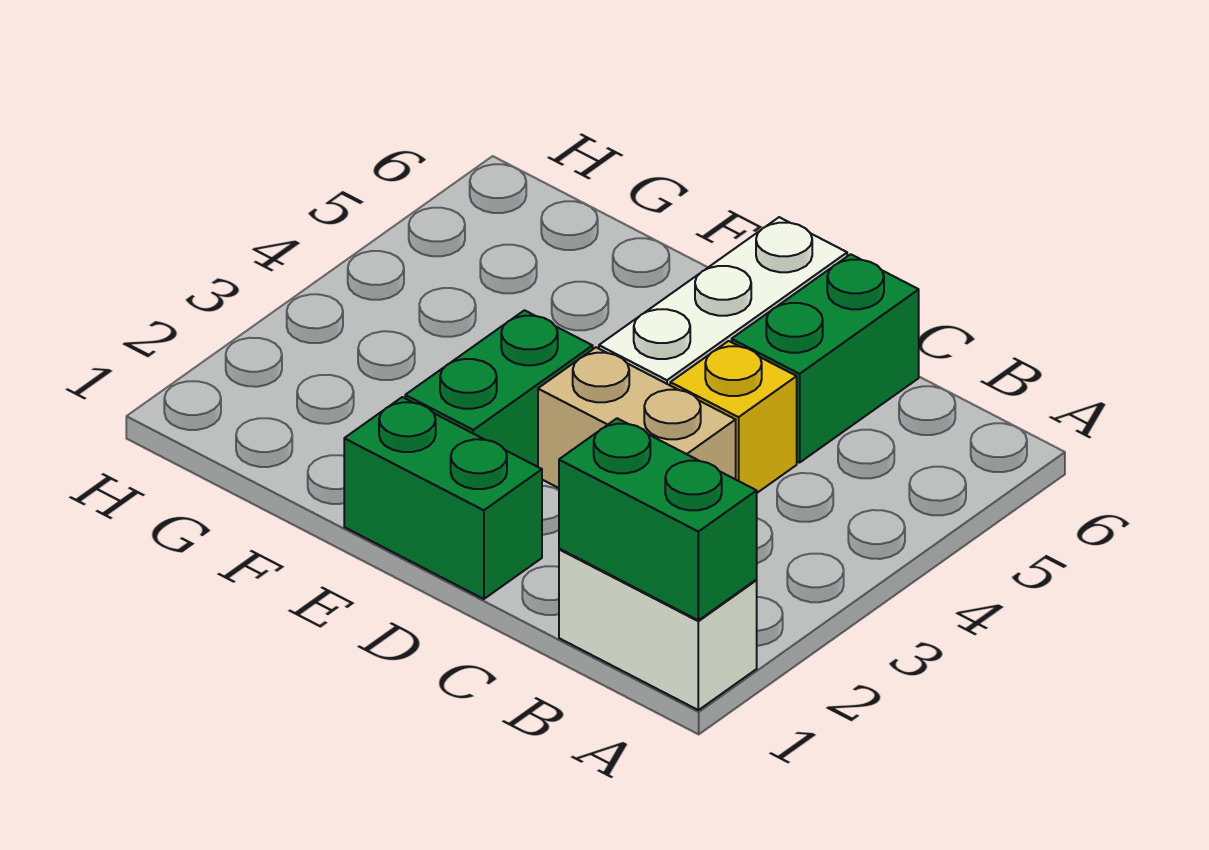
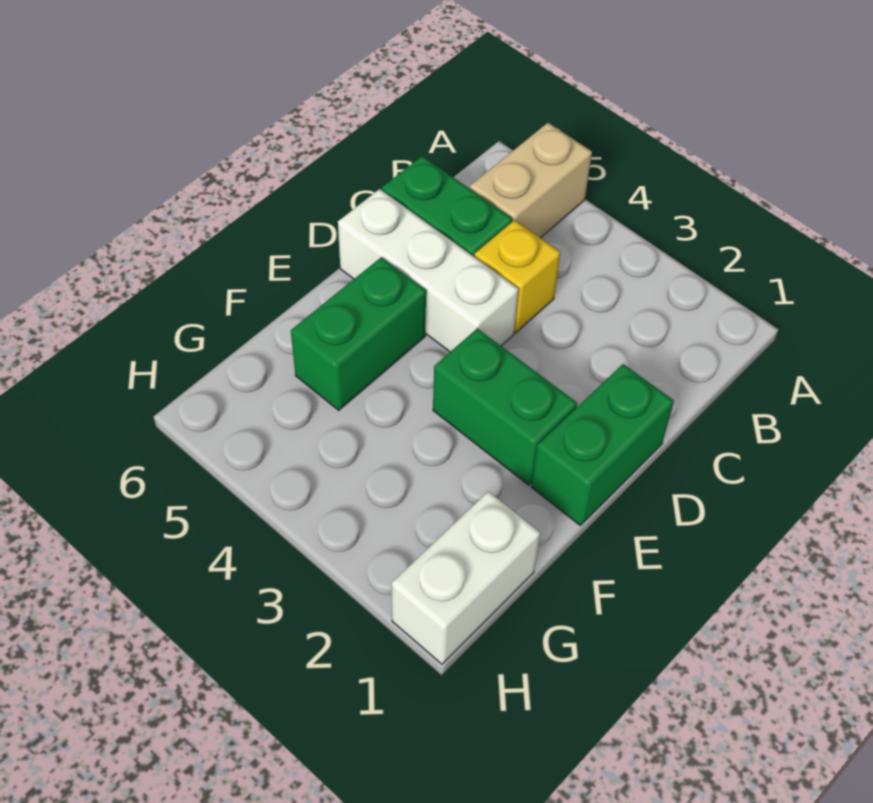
white 1x2 brick [559,549,757,710] -> white 1x2 brick moved to [392,491,540,664]
green 1x2 brick [559,418,757,620] -> green 1x2 brick moved to [291,257,426,410]
tan 1x2 brick [538,347,736,488] -> tan 1x2 brick moved to [469,123,592,238]

